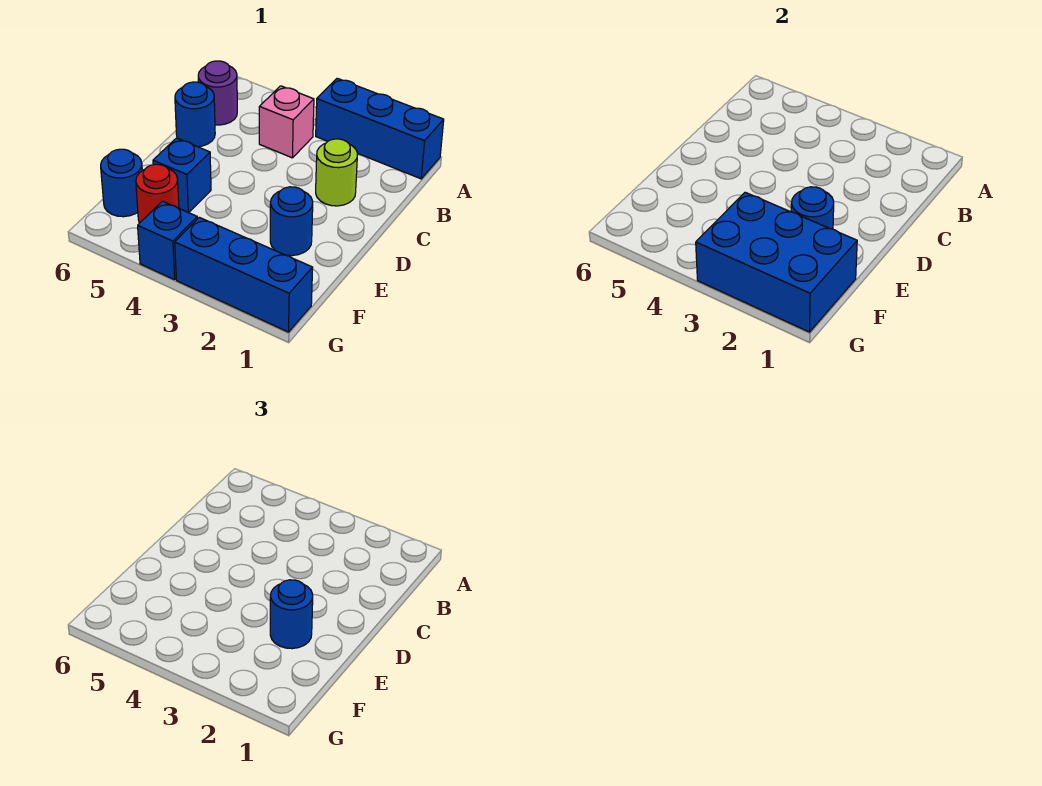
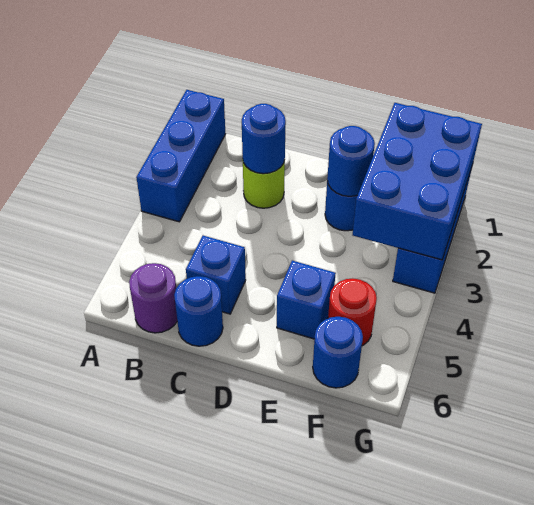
pink 1x1 brick [259,86,314,158] -> none
blue 1x1 round brick [270,580,313,649] -> blue 1x1 round brick moved to [242,104,286,174]
blue 1x1 brick [138,201,197,280] -> blue 1x1 brick moved to [186,236,246,314]

